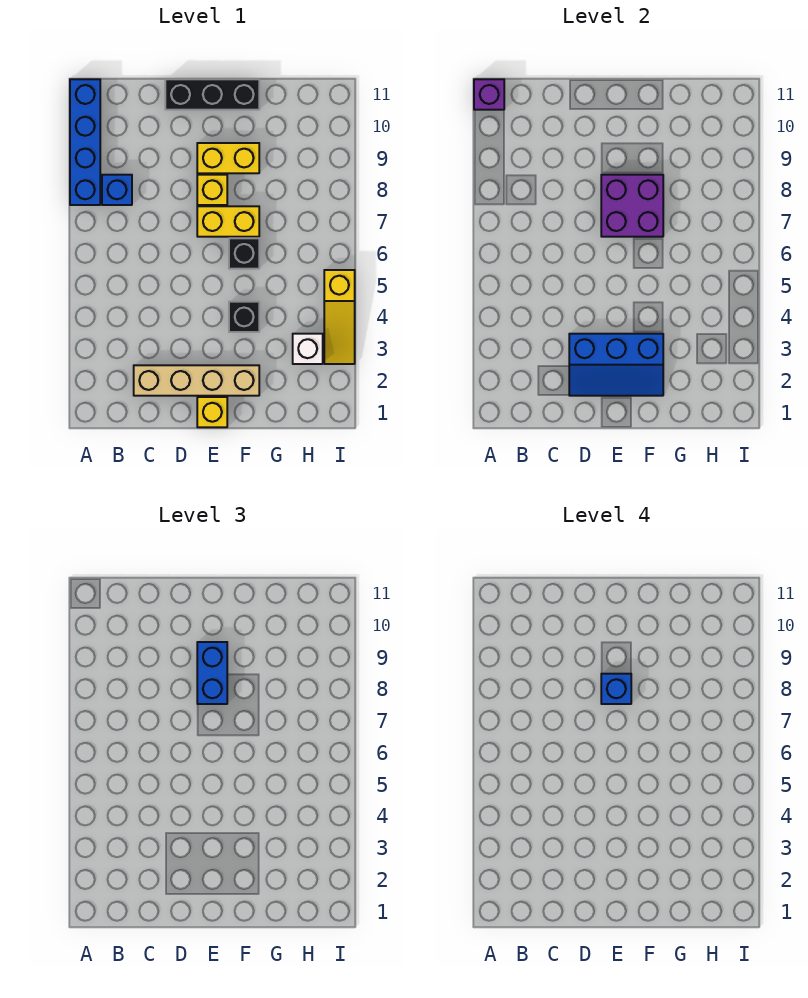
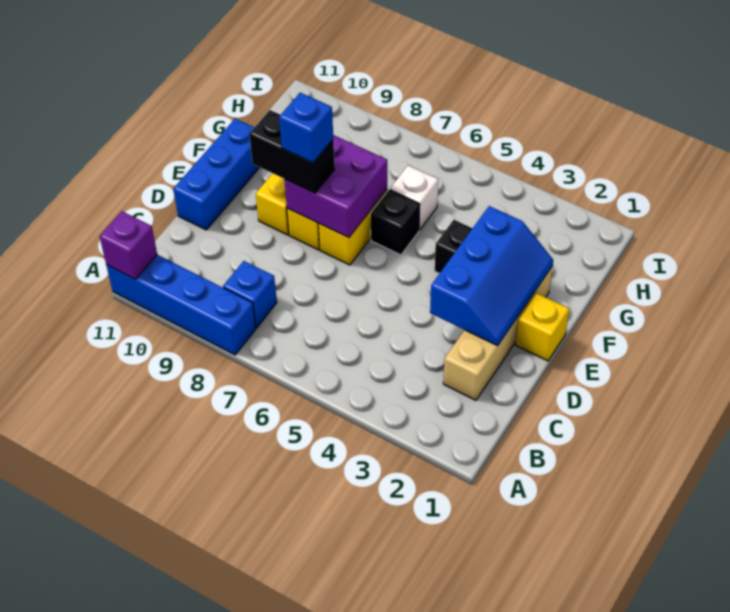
black 1x3 brick [165,79,259,110] -> blue 1x3 brick [173,119,260,230]
blue 1x2 brick [197,642,227,704] -> black 1x2 brick [249,110,335,193]
white 1x1 brick [293,334,323,364] -> white 1x1 brick moved to [390,165,438,230]
yellow 1x3 slope [324,270,355,364] -> none

